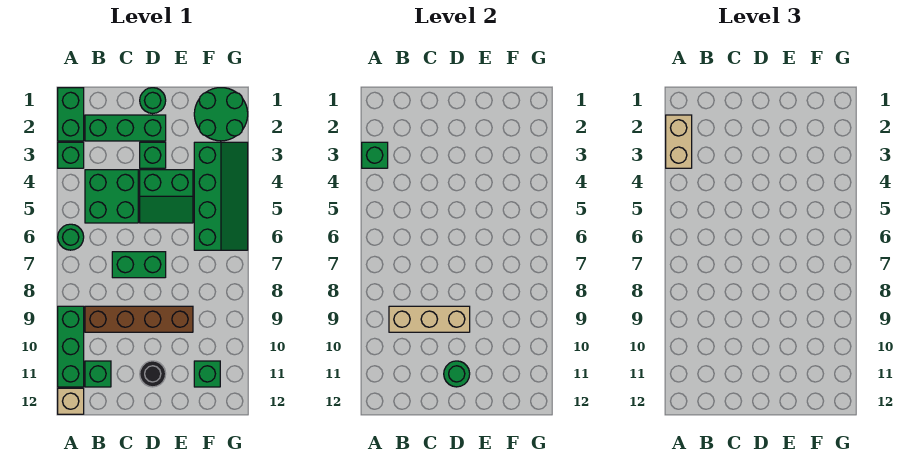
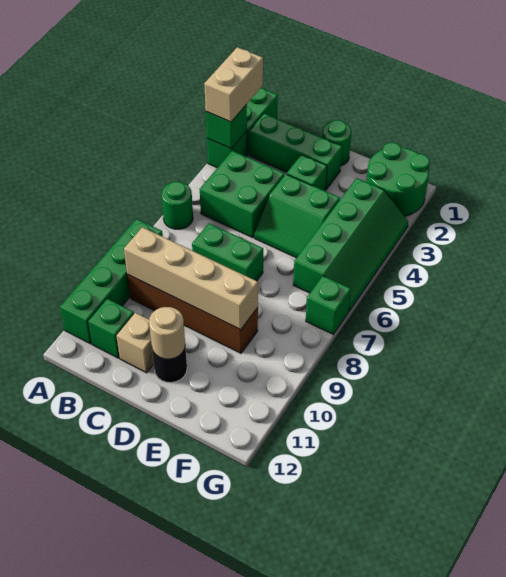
green 1x3 brick [58,306,84,387] -> green 1x4 brick [60,219,163,344]
tan 1x1 brick [58,388,84,414] -> tan 1x1 brick moved to [116,313,154,373]
tan 1x3 brick [389,306,470,332] -> tan 1x4 brick [124,227,258,330]
green 1x1 round brick [444,361,470,387] -> tan 1x1 round brick [149,307,185,359]
green 1x1 brick [194,361,220,387] -> green 1x1 brick moved to [306,276,351,334]

